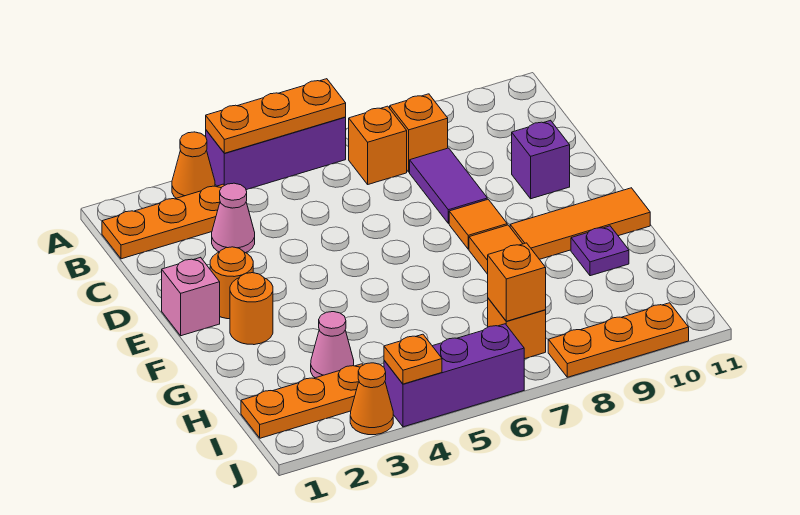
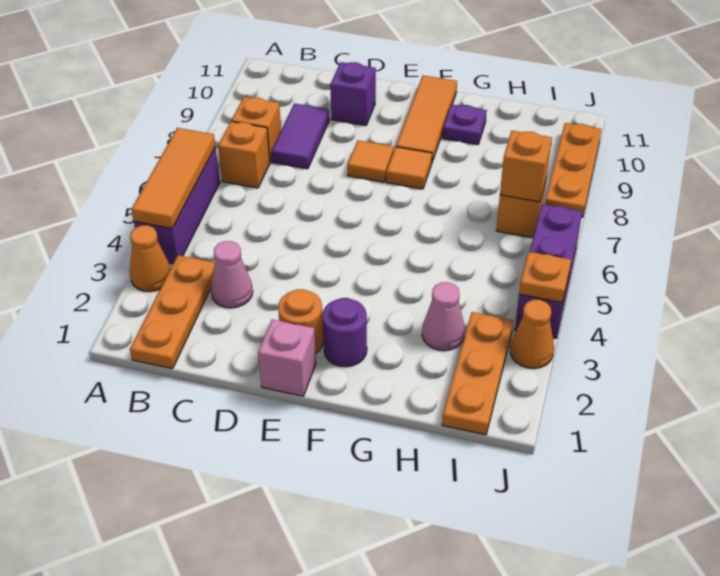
orange 1x3 plate [206,79,346,153] -> orange 1x3 tile [131,128,215,229]
purple 1x2 tile [410,148,487,224] -> purple 1x2 tile turned to [271,103,329,169]
orange 1x1 round brick [230,273,273,345] -> purple 1x1 round brick [322,298,367,367]

